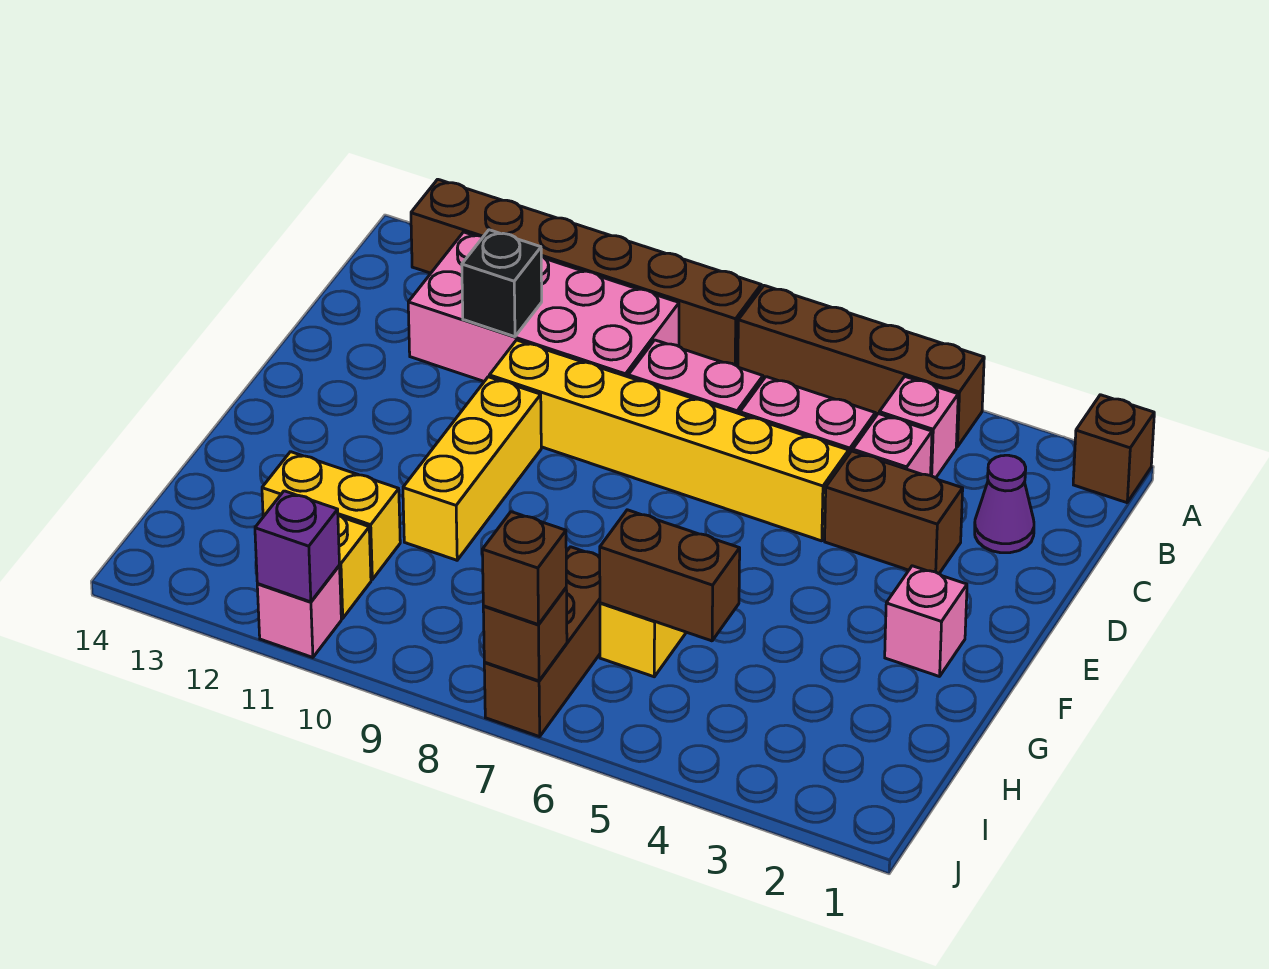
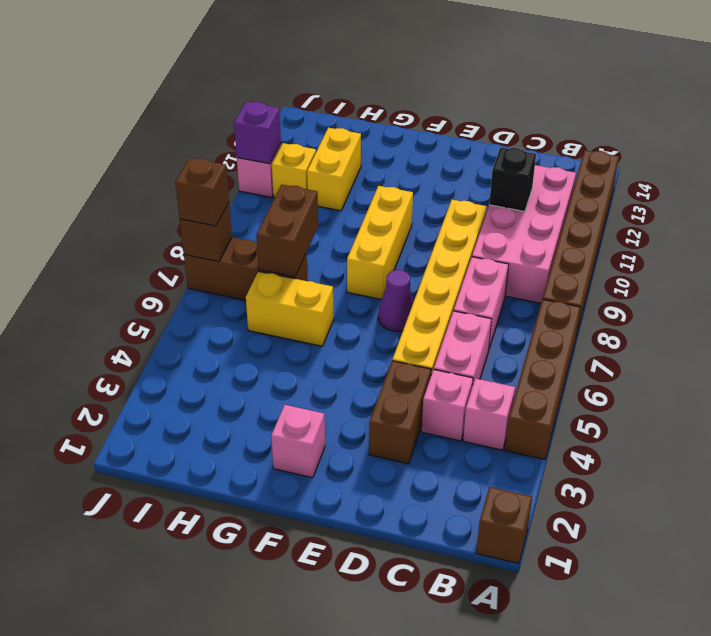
purple 1x1 cone [975,455,1034,553] -> purple 1x1 cone moved to [378,270,414,331]
yellow 1x3 brick [403,377,541,560] -> yellow 1x3 brick turned to [347,186,413,299]
brown 1x2 brick [600,510,740,641] -> brown 1x2 brick moved to [256,185,318,277]

